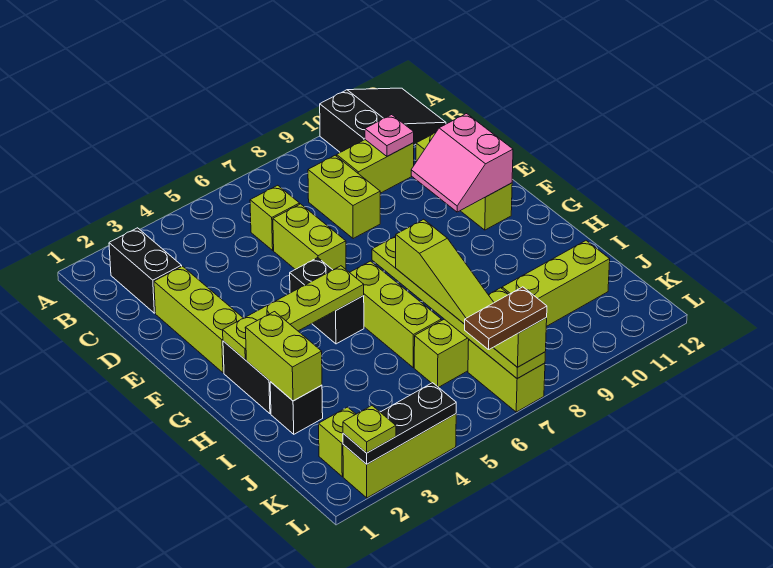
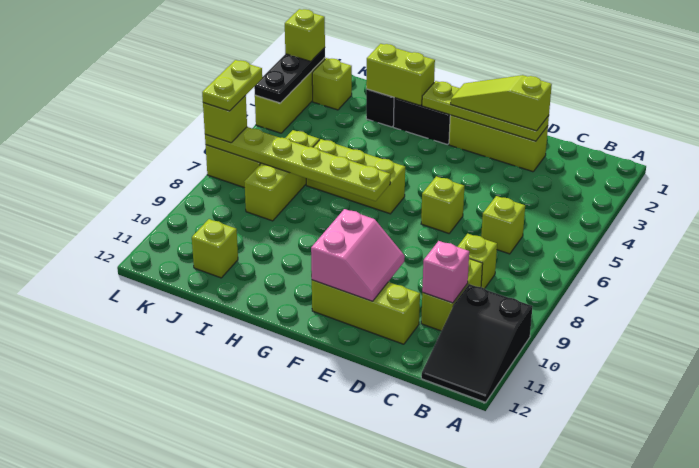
black 1x2 brick [109,228,182,313] -> none
lime 1x2 brick [308,155,380,239] -> lime 1x1 brick [458,234,497,289]
pink 1x1 plate [365,115,414,156] -> pink 1x1 brick [422,241,469,303]
lime 1x2 brick [273,204,346,270] -> lime 1x1 brick [421,176,464,233]
pink 2x2 slope [411,114,513,212] -> pink 2x2 slope turned to [311,209,405,301]
black 1x2 brick [290,258,364,344] -> none
lime 1x4 plate [223,266,364,360] -> lime 1x4 plate turned to [422,81,549,141]
lime 1x3 slope [396,219,494,324] -> lime 1x3 slope moved to [451,75,552,131]
lime 1x3 brick [502,241,610,327] -> lime 1x1 brick [192,219,238,278]
lime 1x1 plate [343,406,396,453] -> lime 1x1 brick [285,9,325,61]
brown 1x2 plate [464,287,547,350] -> lime 1x2 plate [202,60,262,111]

